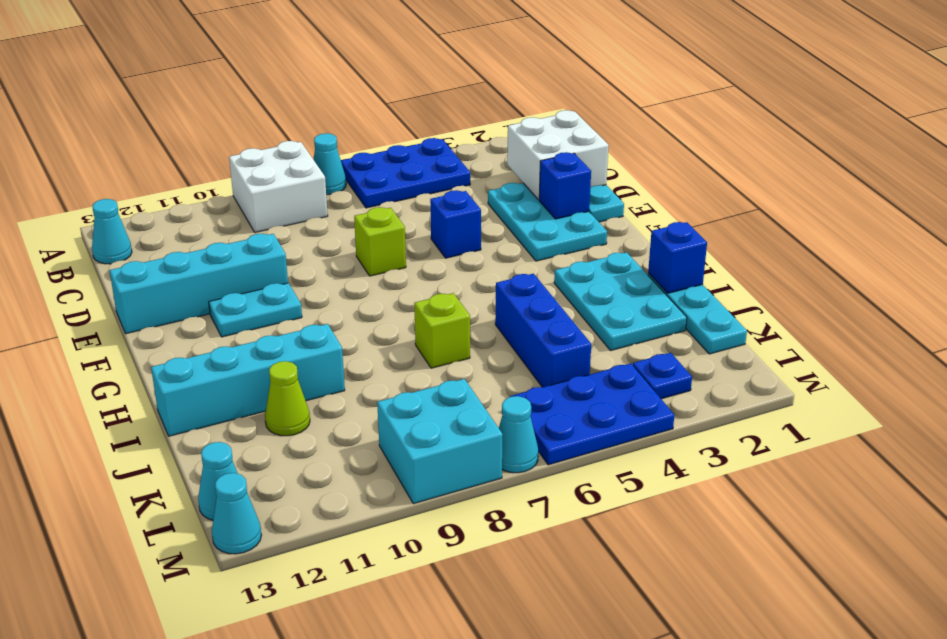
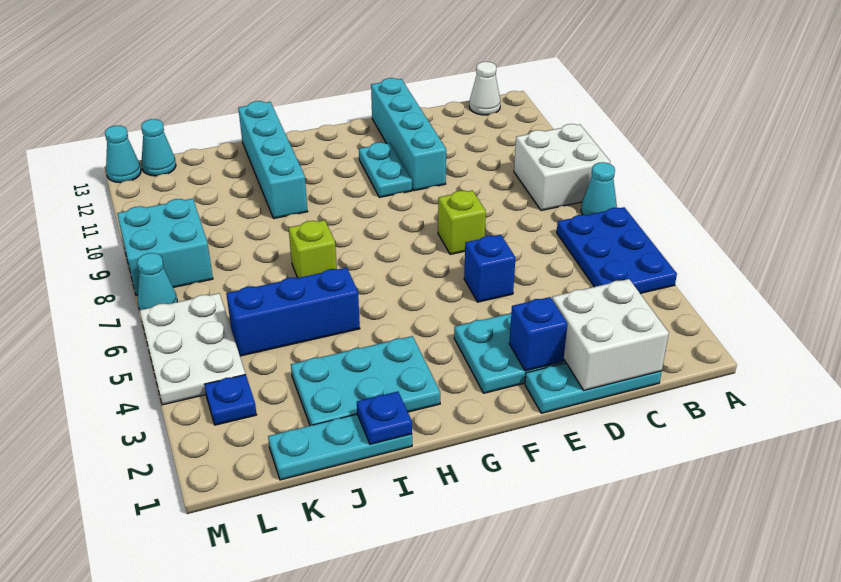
cyan 1x1 cone [92,199,132,264] -> white 1x1 cone [469,62,500,115]
blue 1x1 brick [648,222,707,293] -> blue 1x1 plate [357,391,412,444]
lime 1x1 cone [265,361,310,436] -> none
blue 2x3 plate [510,363,674,465] -> white 2x3 plate [140,293,246,405]

